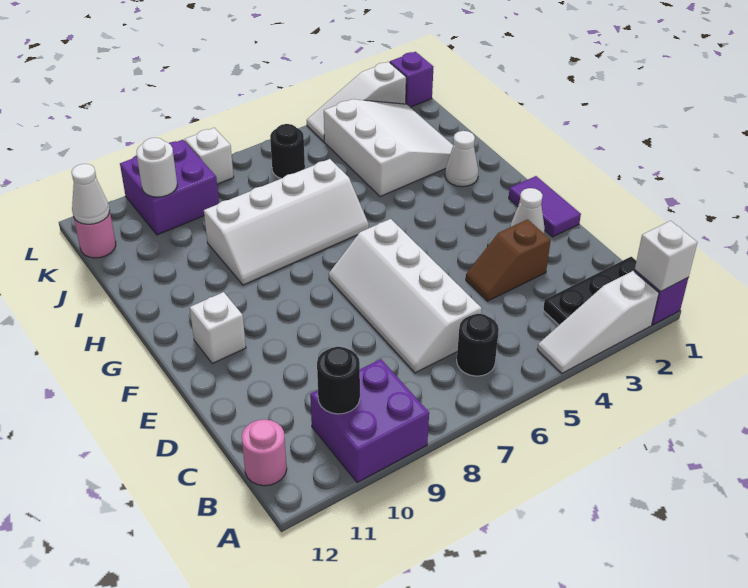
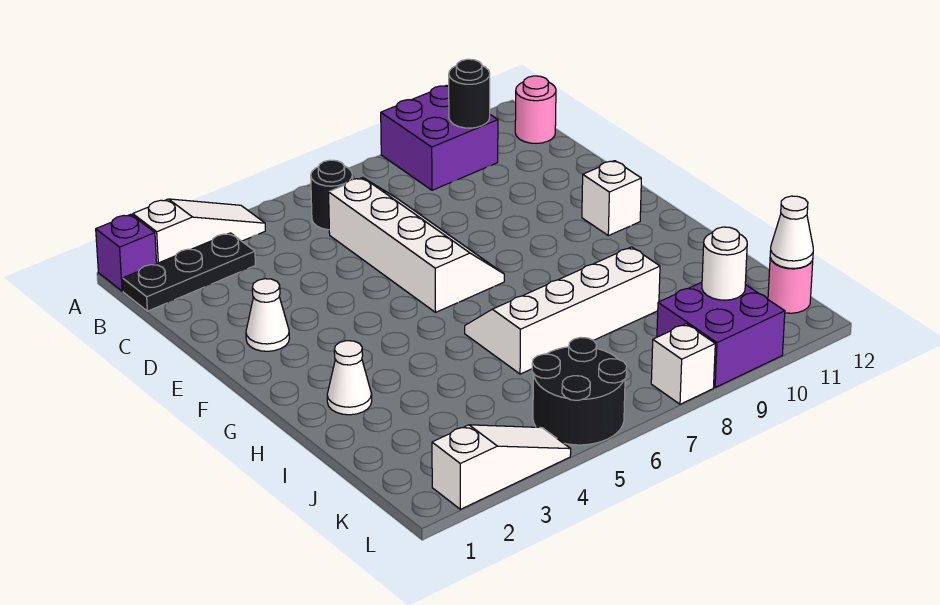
white 1x1 brick [635,221,697,292] -> none
brown 1x2 slope [466,219,551,301] -> none
purple 1x2 tile [509,176,581,237] -> none
white 3x3 slope [324,99,453,197] -> none
black 1x1 round brick [270,124,305,178] -> black 2x2 round brick [532,337,627,445]
purple 1x1 brick [390,52,433,107] -> none

